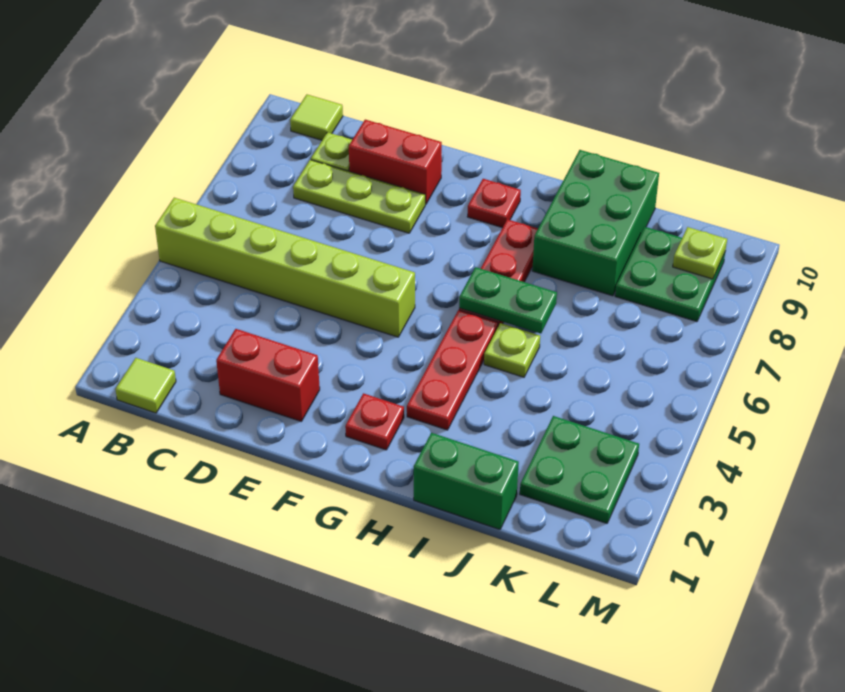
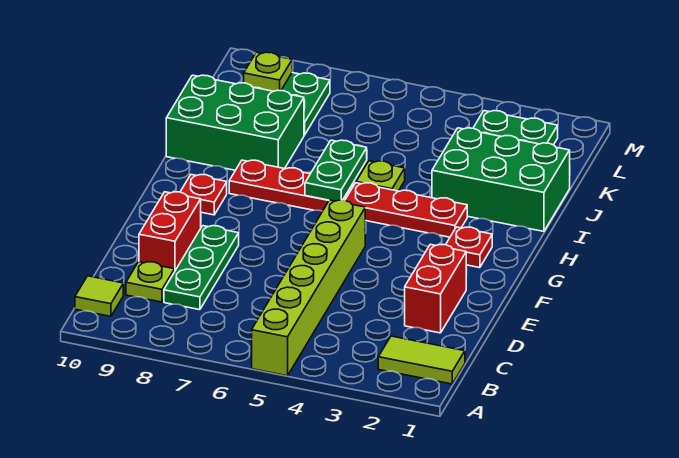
lime 1x1 tile [115,358,176,413] -> lime 1x2 tile [378,336,465,384]
lime 1x3 plate [293,160,425,233] -> green 1x3 plate [164,226,239,310]
green 1x2 brick [414,433,519,529] -> green 2x3 brick [432,128,570,231]

